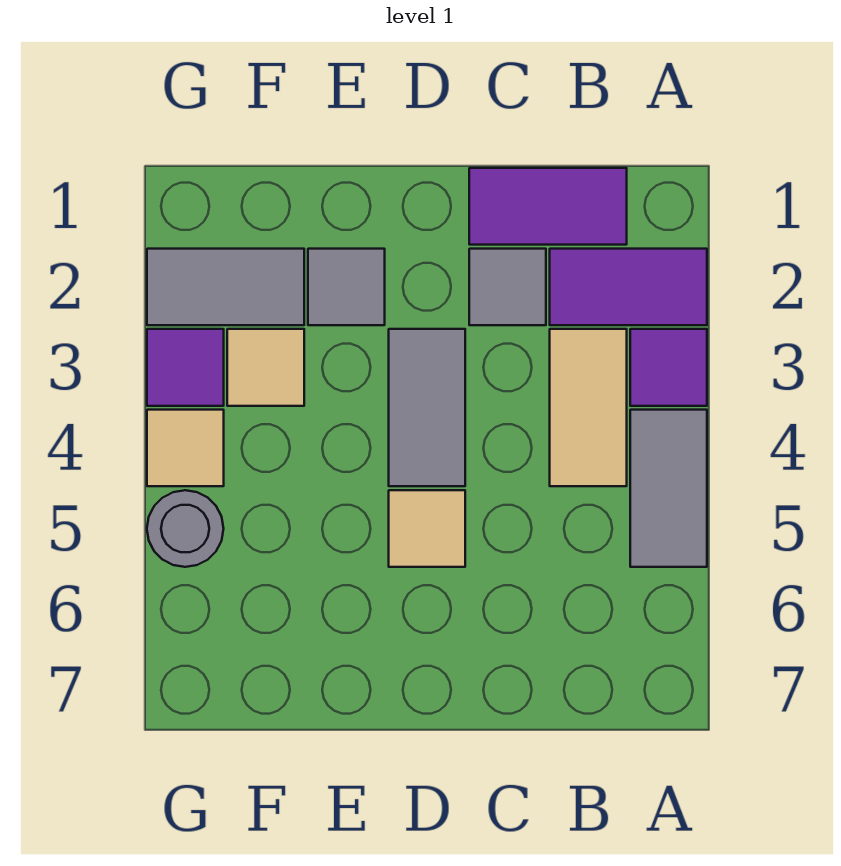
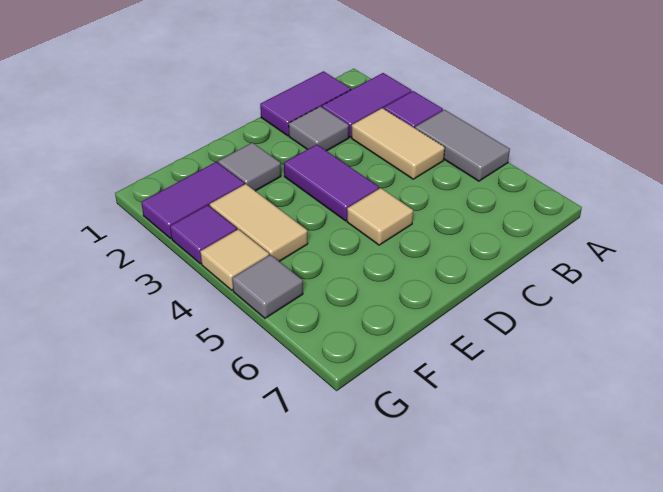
grey 1x2 tile [389,329,465,486] -> purple 1x2 tile [284,144,379,221]
grey 1x2 tile [147,249,304,325] -> purple 1x2 tile [141,162,244,238]
tan 1x1 tile [227,329,304,406] -> tan 1x2 tile [210,184,308,262]
grey 1x1 round brick [147,490,224,567] -> grey 1x1 tile [232,255,303,318]

